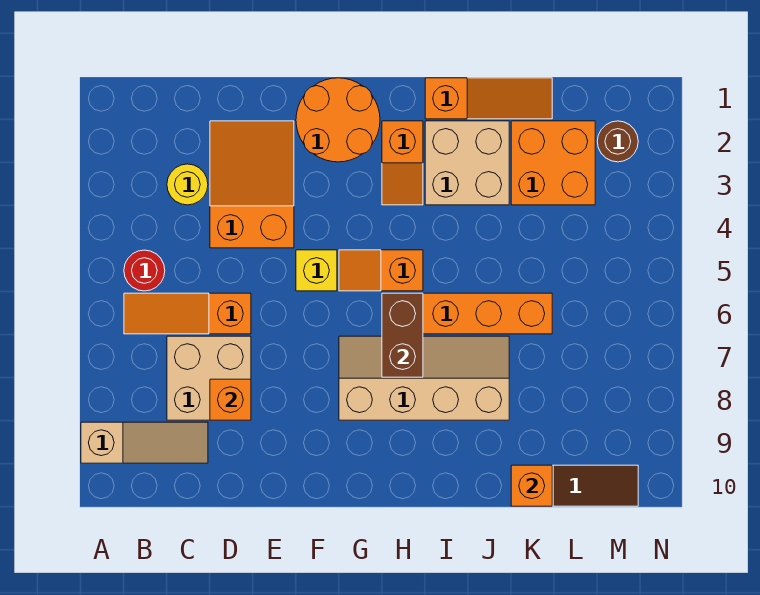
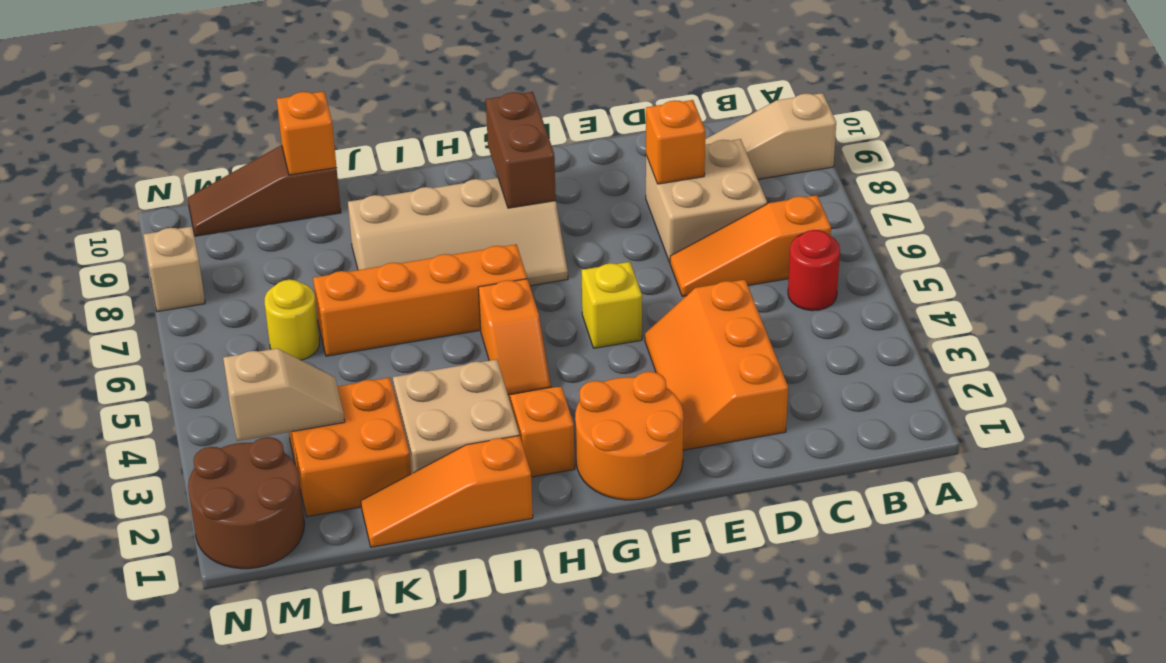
orange 1x3 slope [124,293,251,334] -> orange 1x3 slope turned to [670,195,831,296]
yellow 1x1 round brick [167,164,208,205] -> yellow 1x1 round brick moved to [264,280,319,360]
orange 2x3 slope [210,121,294,248] -> orange 2x3 slope turned to [645,280,788,450]
orange 1x2 slope [339,250,423,291] -> orange 1x2 slope turned to [478,279,551,395]
brown 1x2 brick [382,293,423,377] -> brown 1x2 brick moved to [486,92,556,208]
none -> tan 1x2 slope [223,348,345,441]
brown 1x1 round brick [597,121,638,162] -> brown 2x2 round brick [188,437,305,569]
none -> tan 1x1 brick [144,227,205,312]

